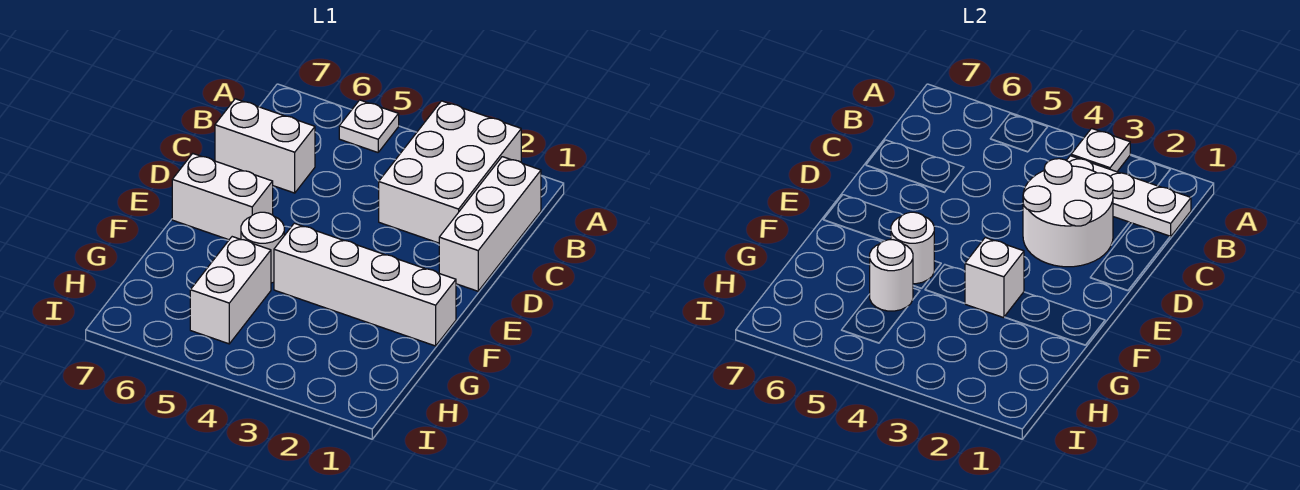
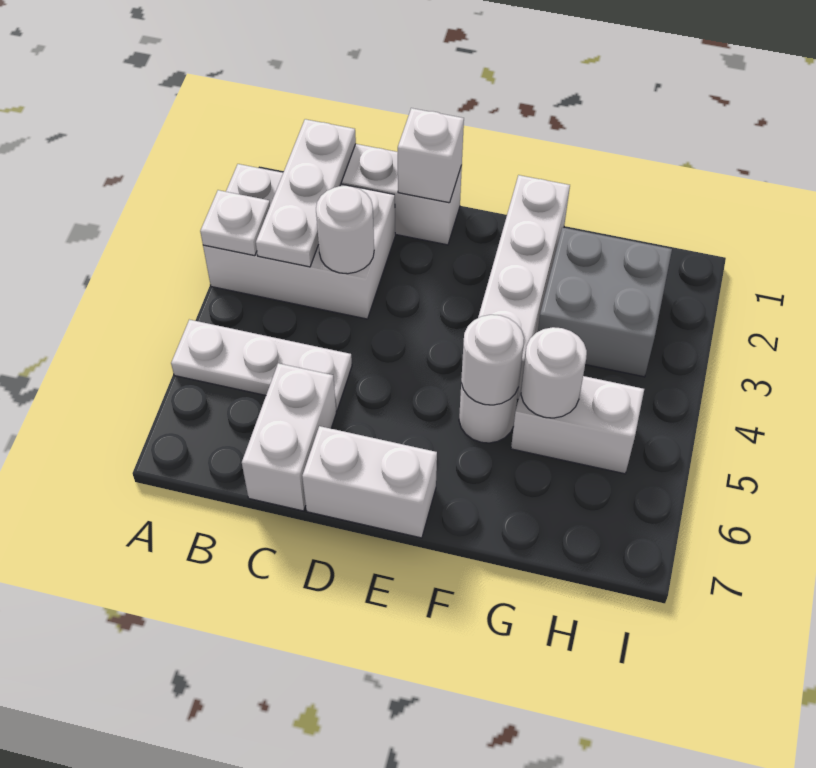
white 1x1 plate [339,100,399,152] -> white 1x3 plate [171,320,352,411]
white 2x2 round brick [1023,159,1113,267] -> white 1x1 round brick [316,186,374,274]
white 1x2 brick [172,154,273,240] -> white 1x2 brick turned to [302,426,437,538]
white 1x1 brick [965,238,1024,318] -> white 1x1 brick moved to [398,108,464,203]
none -> grey 2x2 brick [538,227,672,377]

